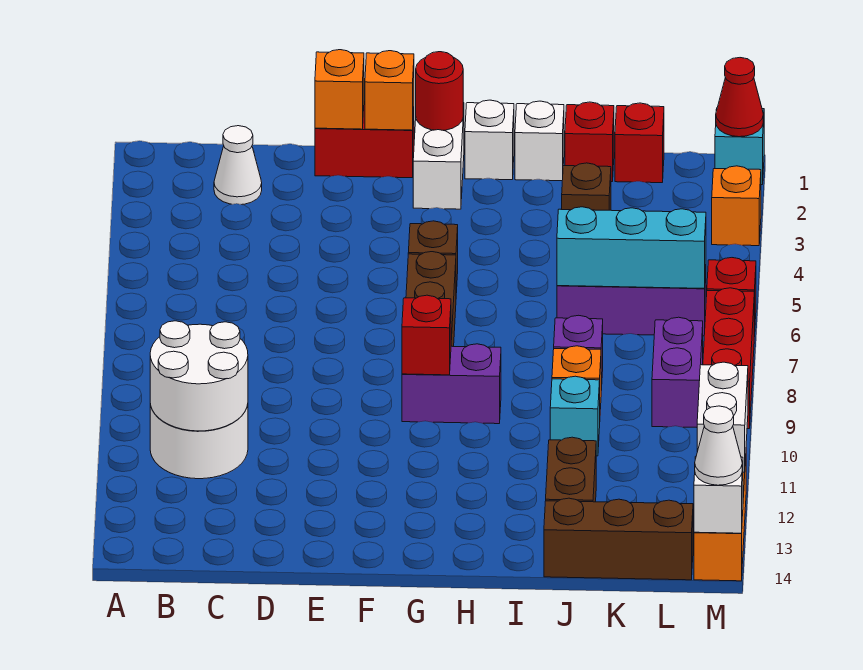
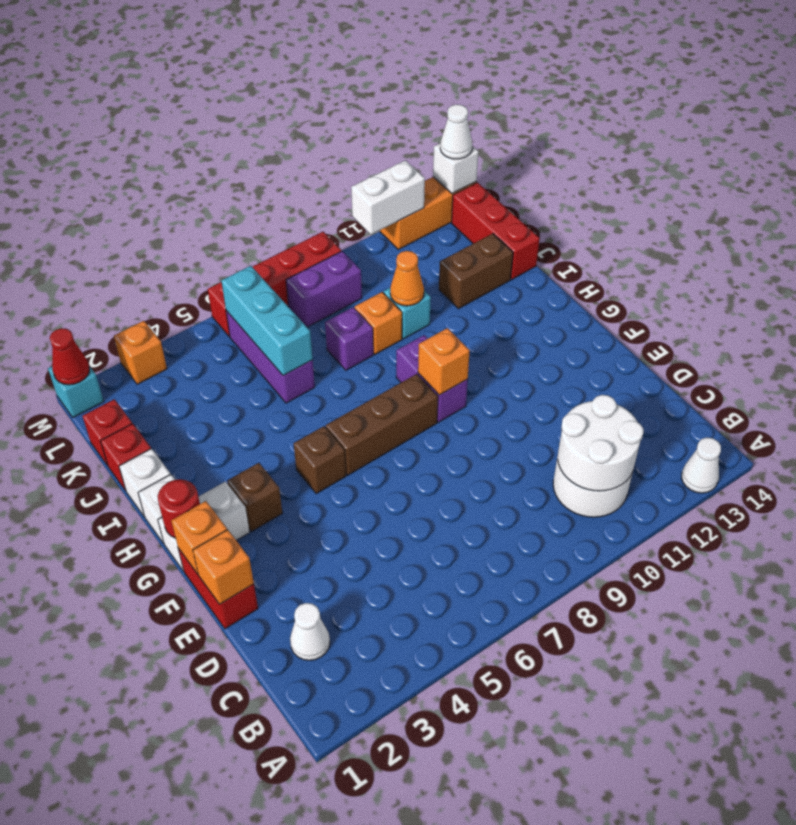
none -> white 1x1 cone [682,438,721,493]
red 1x1 brick [402,295,451,375] -> orange 1x1 brick [418,328,470,395]
brown 1x1 brick [562,163,611,210] -> brown 1x1 brick moved to [227,463,282,532]
none -> orange 1x1 cone [390,251,424,306]
brown 1x3 brick [544,498,693,580] -> red 1x3 brick [452,183,540,279]

